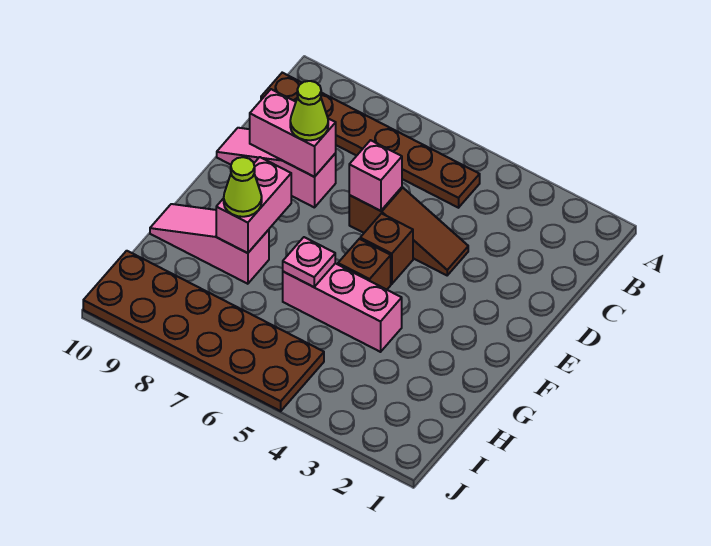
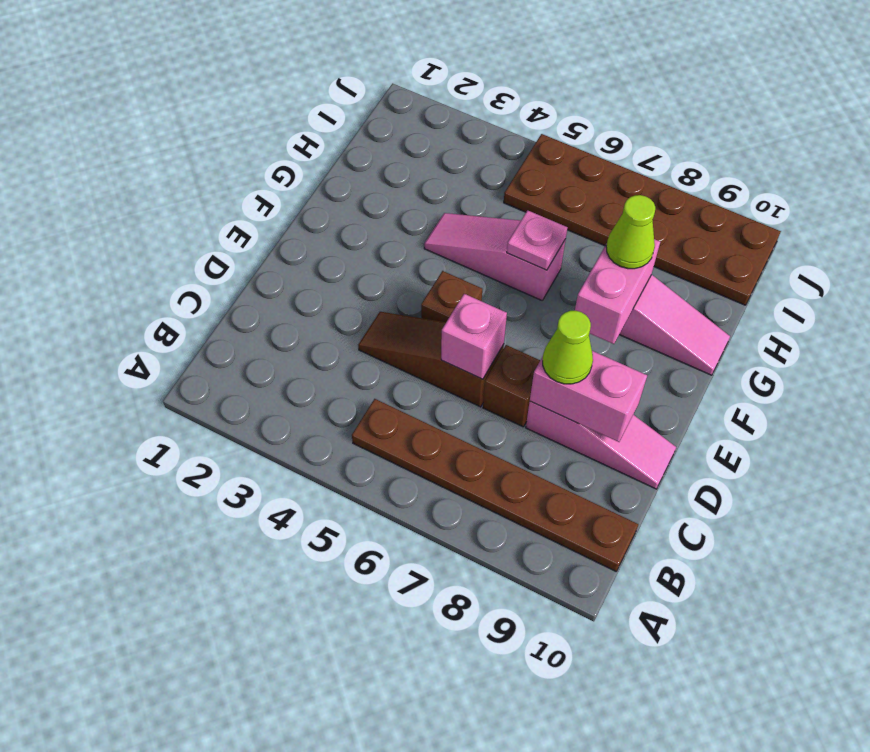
brown 1x1 brick [338,239,391,290] -> brown 1x1 brick moved to [483,345,540,427]
pink 1x3 brick [283,263,402,352] -> pink 1x3 slope [424,213,566,301]

